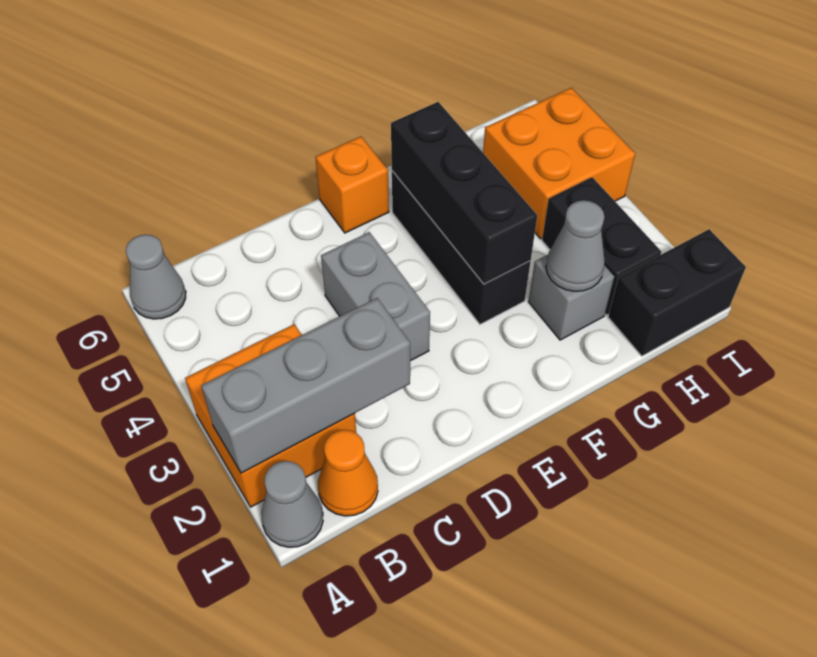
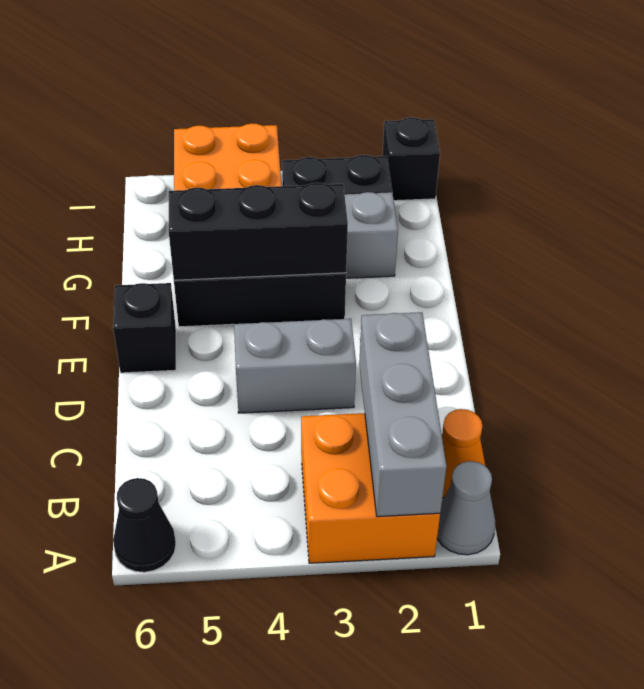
grey 1x1 cone [126,235,186,319] -> black 1x1 cone [113,478,176,572]
orange 1x1 brick [315,136,389,233] -> black 1x1 brick [113,283,176,373]
grey 1x1 cone [546,200,605,291] -> none
black 1x2 brick [608,229,746,356] -> black 1x1 brick [382,117,440,201]

